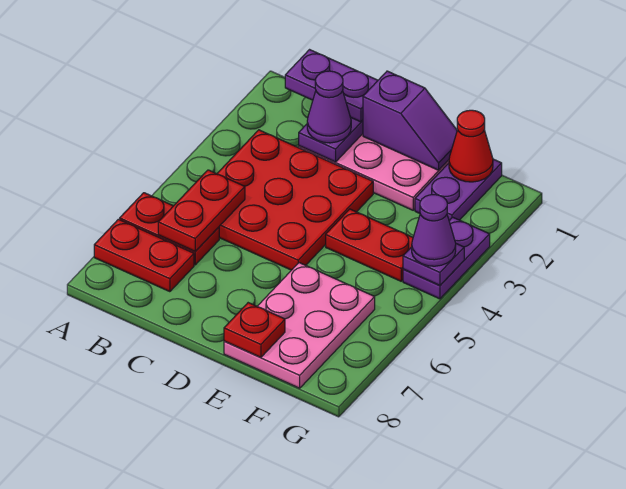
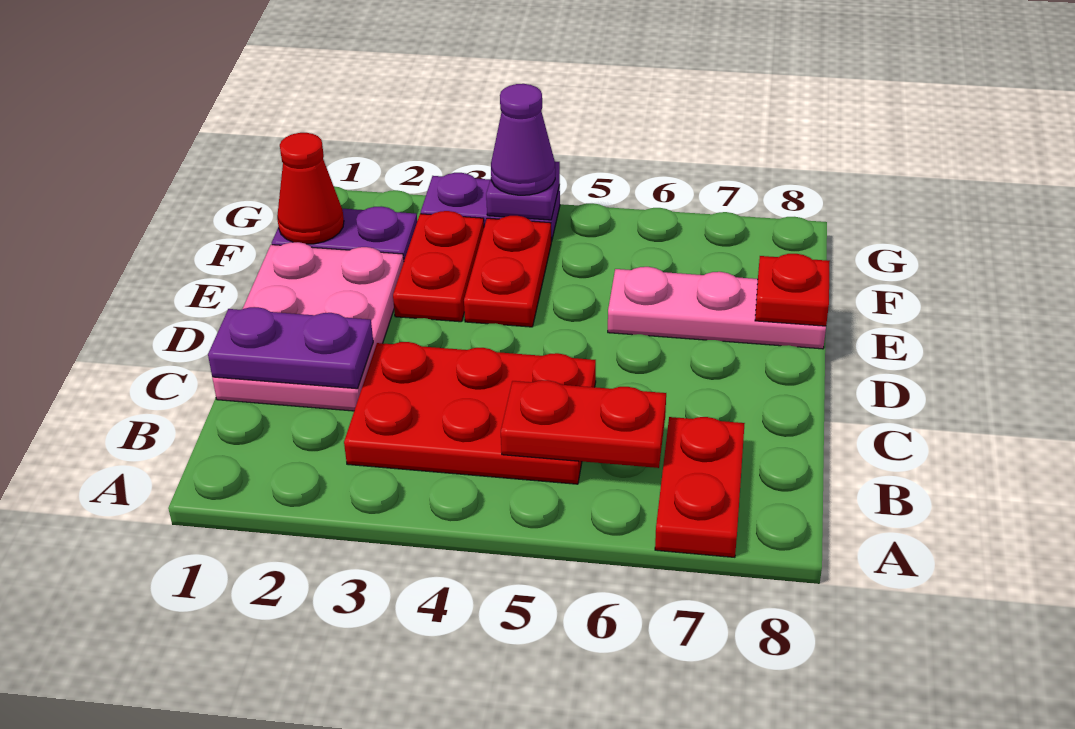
red 1x2 plate [120,193,219,265] -> red 1x2 plate moved to [393,211,484,322]
purple 1x2 plate [285,50,378,122] -> none
red 3x3 plate [217,130,373,270] -> red 2x3 plate [344,342,596,484]
purple 1x1 cone [307,71,351,143] -> none
purple 1x2 slope [363,71,457,170] -> none
pink 2x3 plate [224,263,375,388] -> pink 1x3 plate [608,267,826,349]

